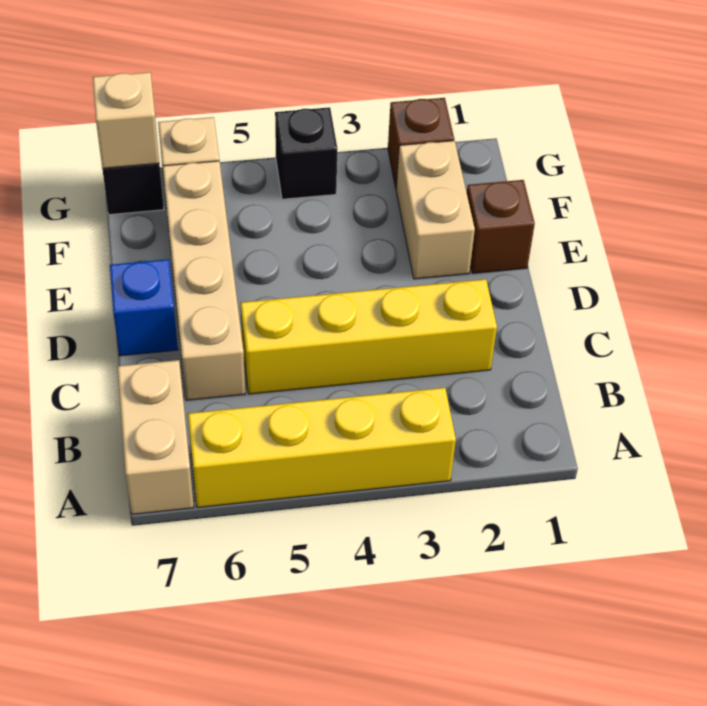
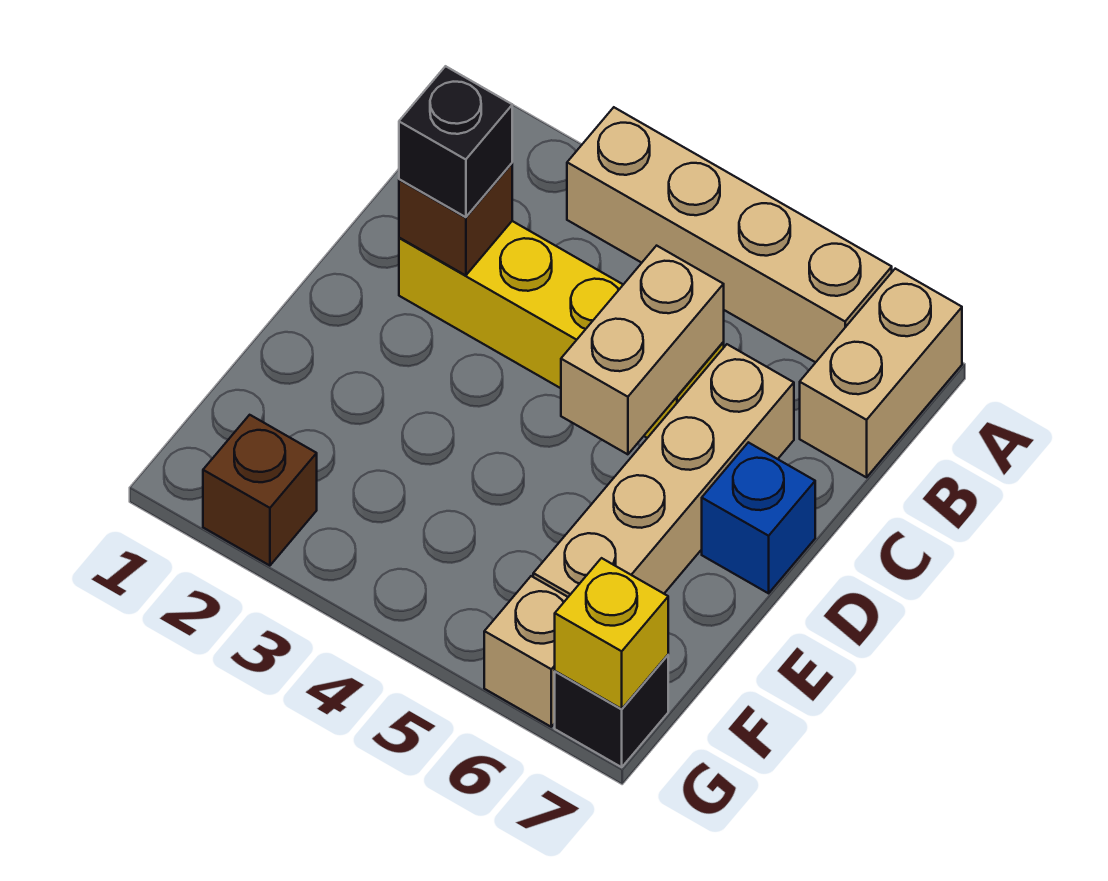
yellow 1x4 brick [188,388,456,508] -> tan 1x4 brick [567,107,892,362]
brown 1x1 brick [467,180,535,273] -> brown 1x1 brick moved to [399,163,512,275]
tan 1x2 brick [396,141,475,279] -> tan 1x2 brick moved to [561,246,724,454]
black 1x1 brick [275,107,337,199] -> black 1x1 brick moved to [399,66,512,217]
tan 1x1 brick [93,72,159,168] -> yellow 1x1 brick [555,558,668,709]

